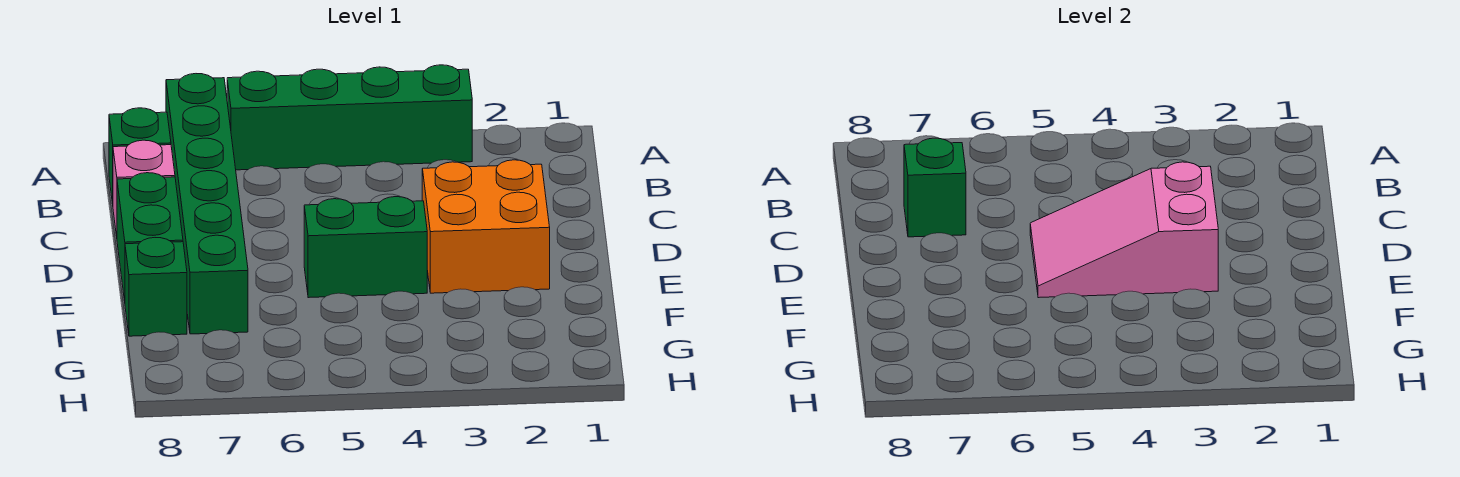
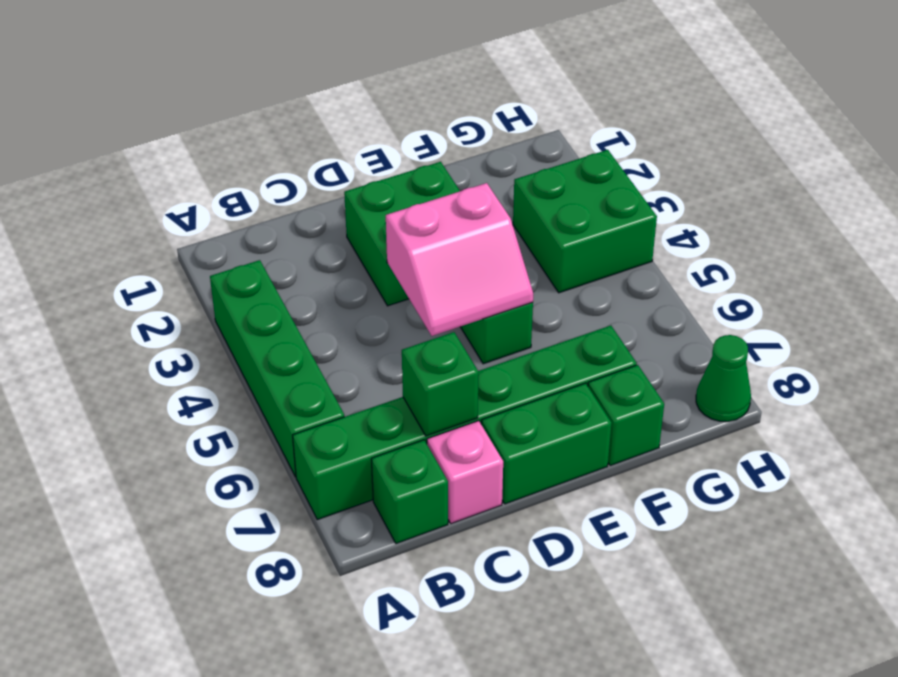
orange 2x2 brick [422,160,550,293] -> green 2x2 brick [344,162,460,306]
pink 2x3 slope [1030,162,1218,298] -> pink 2x2 slope [386,183,533,336]
none -> green 2x2 brick [513,150,657,293]
none -> green 1x1 cone [696,335,751,422]

